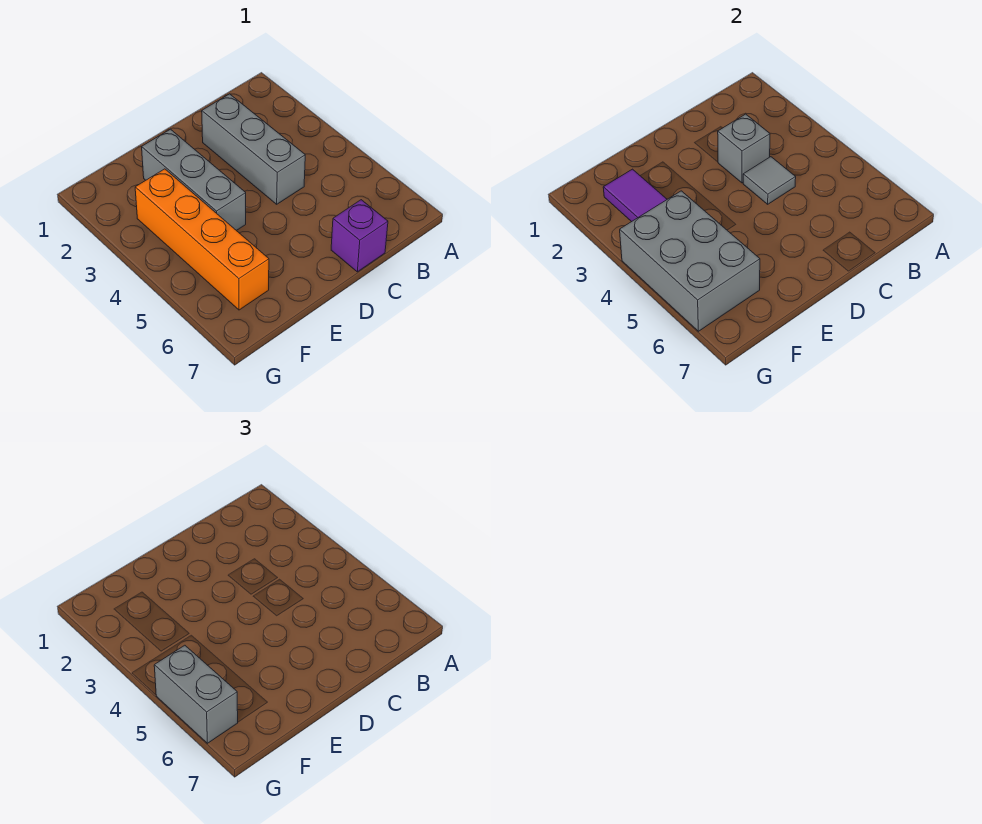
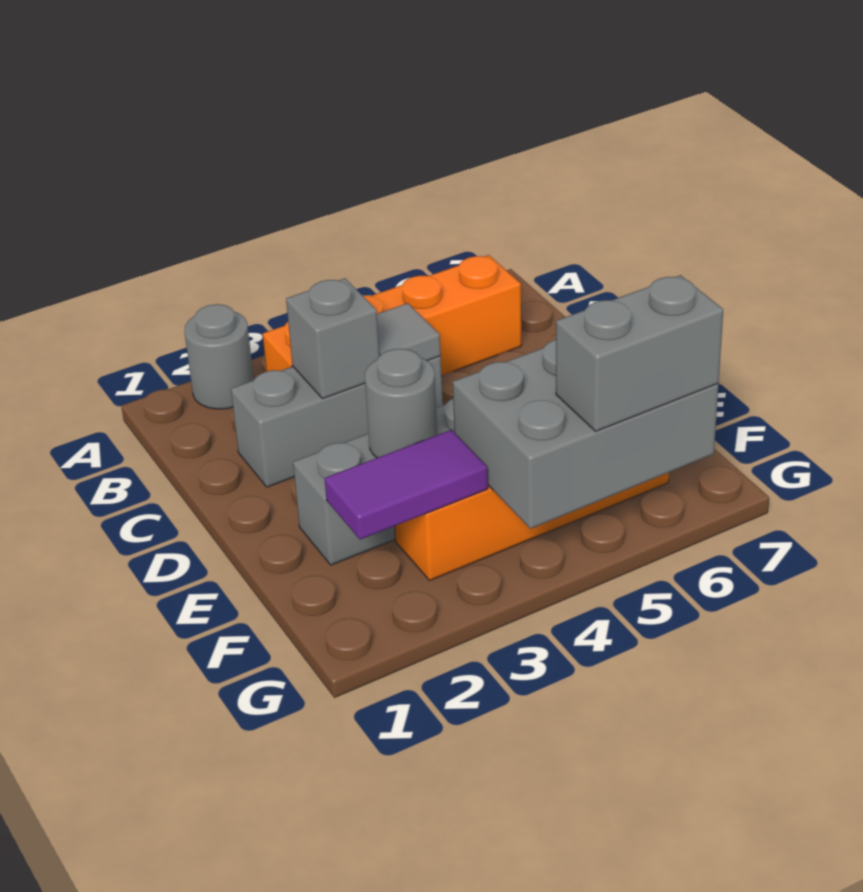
none -> grey 1x1 round brick [185,304,254,409]
none -> orange 1x4 brick [263,255,521,376]
purple 1x1 brick [331,200,388,272] -> none
none -> grey 1x1 round brick [365,349,437,458]

